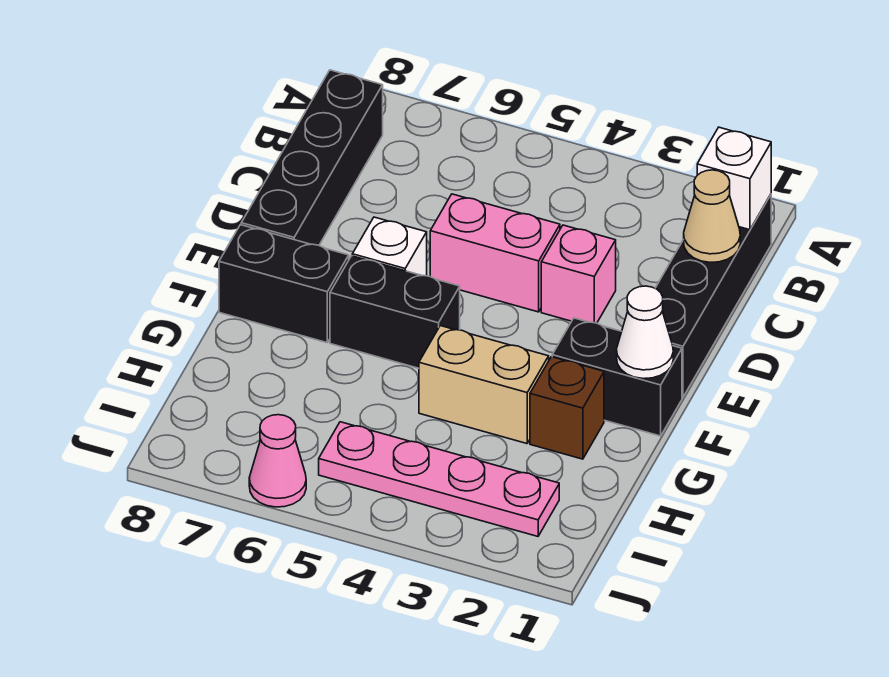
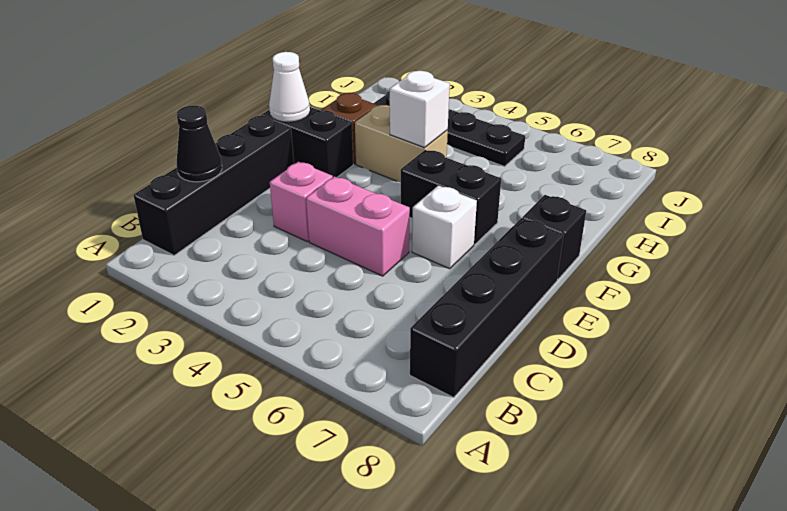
white 1x1 brick [697,127,771,230] -> white 1x1 brick moved to [390,71,450,148]
tan 1x1 cone [684,170,740,262] -> black 1x1 cone [177,105,222,182]
black 1x2 brick [219,225,349,343] -> black 1x1 brick [523,195,586,279]
pink 1x4 plate [319,422,559,536] -> black 1x4 plate [374,91,525,166]
pink 1x1 cone [249,415,306,507] -> none

